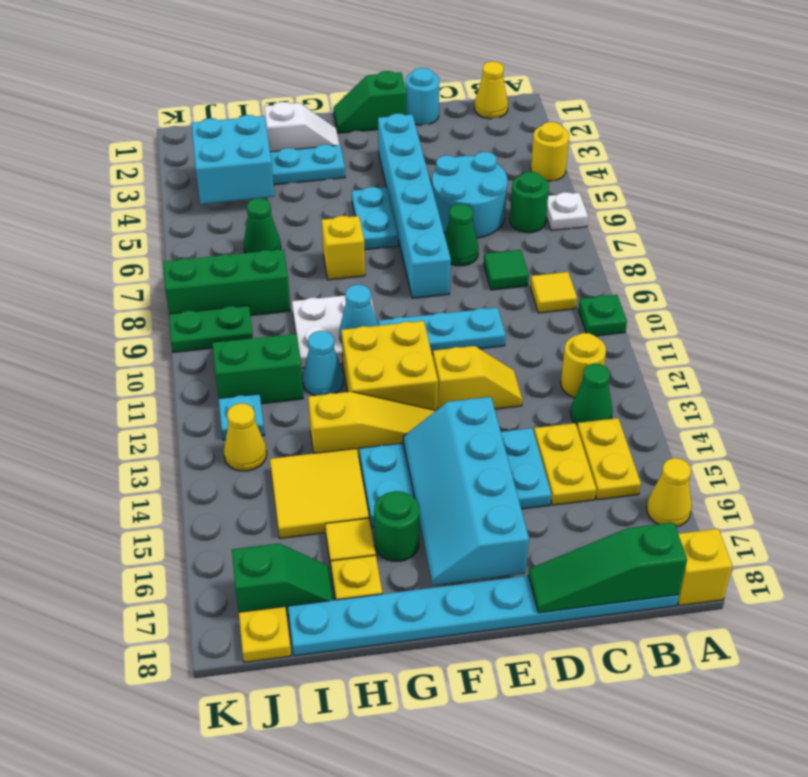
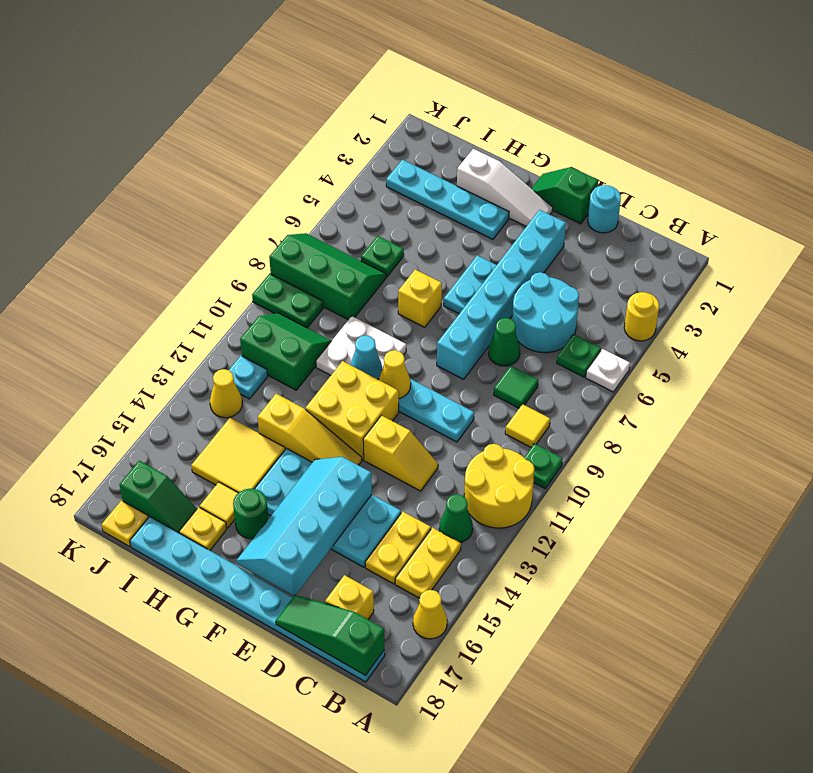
yellow 1x1 brick [678,529,732,606] -> yellow 1x1 brick moved to [325,575,374,619]
yellow 1x1 cone [475,61,508,119] -> yellow 1x1 cone moved to [379,350,411,398]
green 1x1 round brick [510,172,549,233] -> green 1x1 plate [557,334,601,377]
yellow 1x1 round brick [561,333,606,398] -> yellow 2x2 round brick [464,444,534,528]
white 1x2 slope [264,102,340,152] -> white 1x3 slope [457,149,553,226]
cyan 1x1 cone [303,331,343,396] -> none
cyan 2x2 brick [191,115,274,204] -> none
green 1x1 cone [244,198,281,253] -> green 1x1 plate [361,236,404,277]

